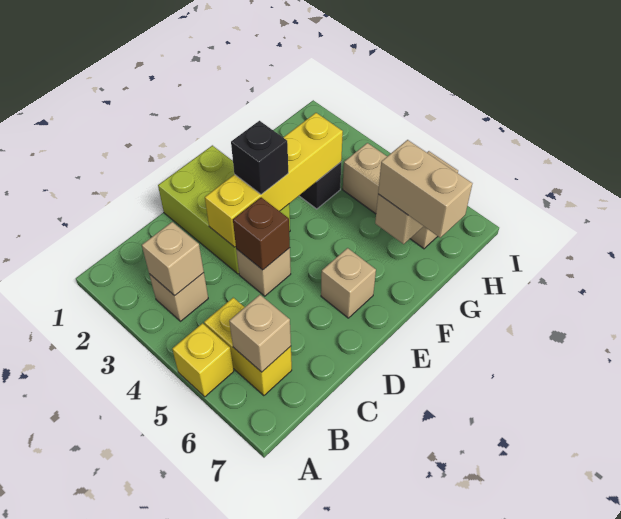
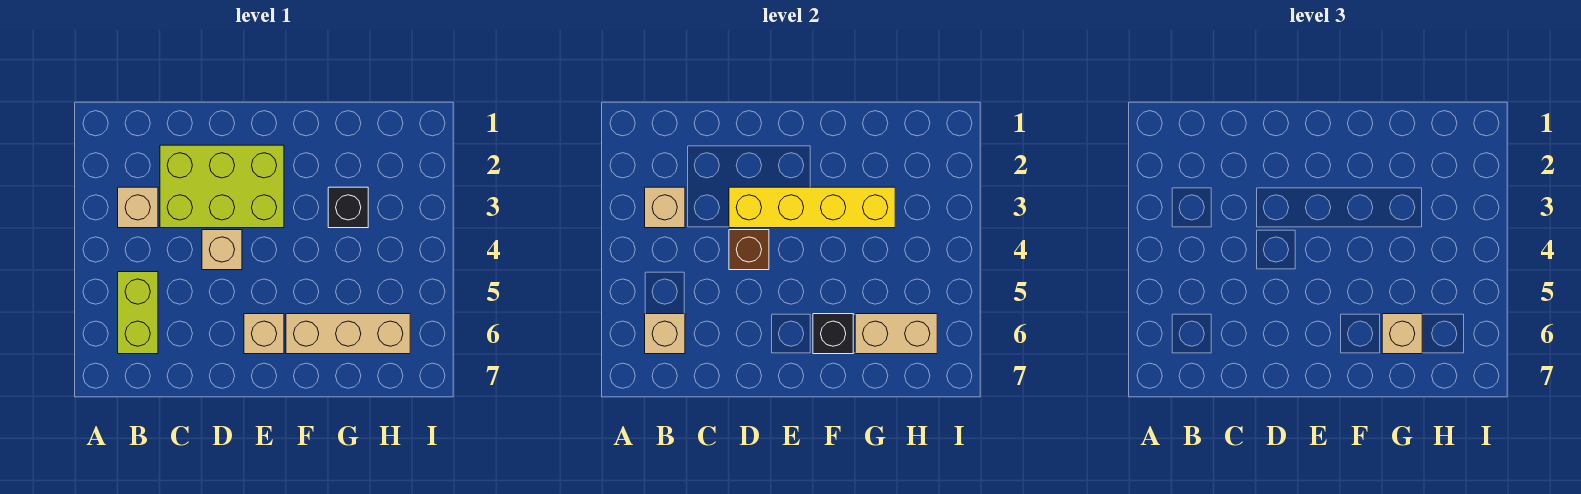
yellow 1x1 brick [172,323,234,397] -> none
yellow 1x2 brick [204,298,292,396] -> lime 1x2 brick [118,272,158,354]
lime 2x3 brick [158,145,290,274] -> lime 2x3 brick turned to [160,145,284,228]
black 1x1 brick [231,121,288,194] -> black 1x1 brick moved to [813,314,853,354]
tan 1x2 brick [378,140,472,238] -> tan 1x1 brick [1382,314,1422,354]
tan 1x3 brick [343,143,438,249] -> tan 1x3 brick turned to [286,314,410,354]

